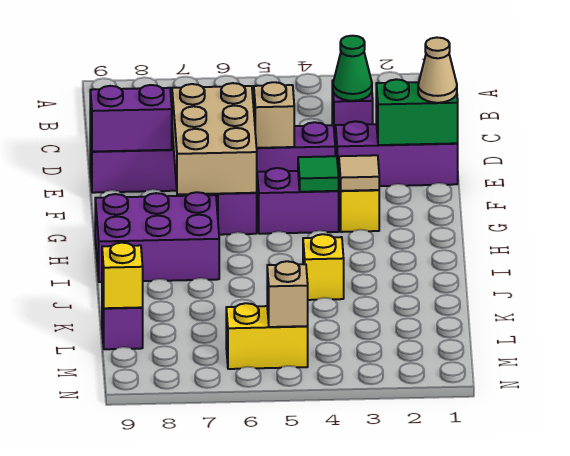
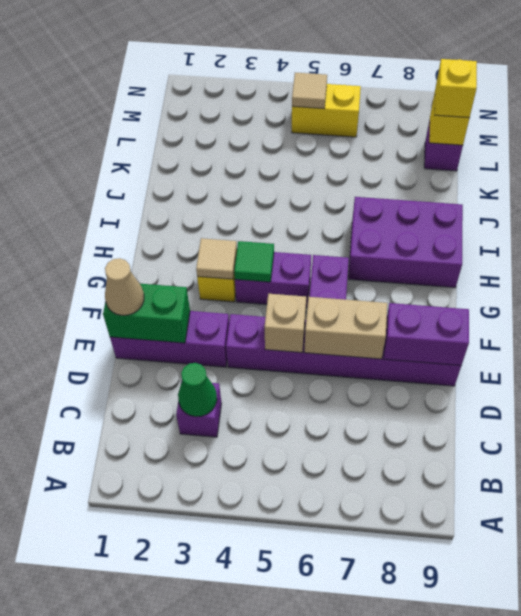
tan 2x3 brick [172,83,257,194] -> tan 1x2 brick [304,297,387,359]
yellow 1x1 brick [303,234,344,300] -> yellow 1x1 brick moved to [435,59,477,118]
tan 1x1 brick [267,261,308,327] -> tan 1x1 tile [292,73,327,109]

